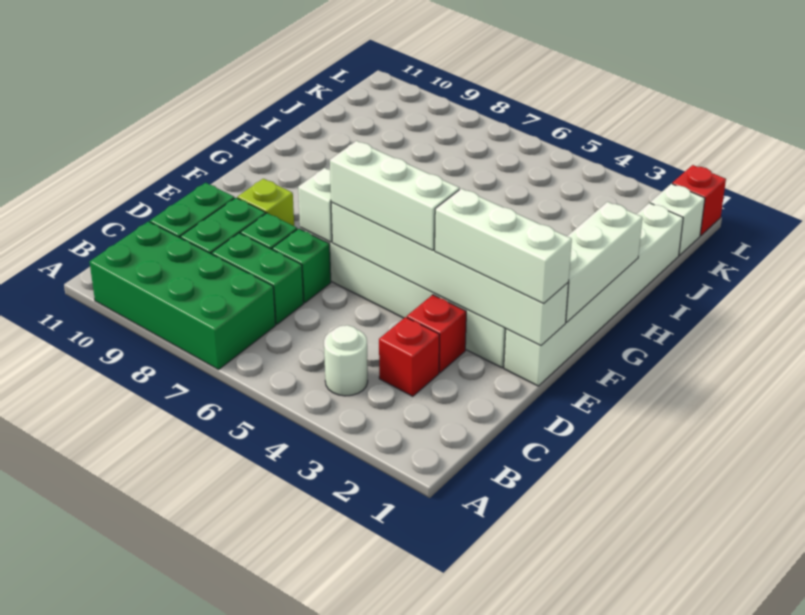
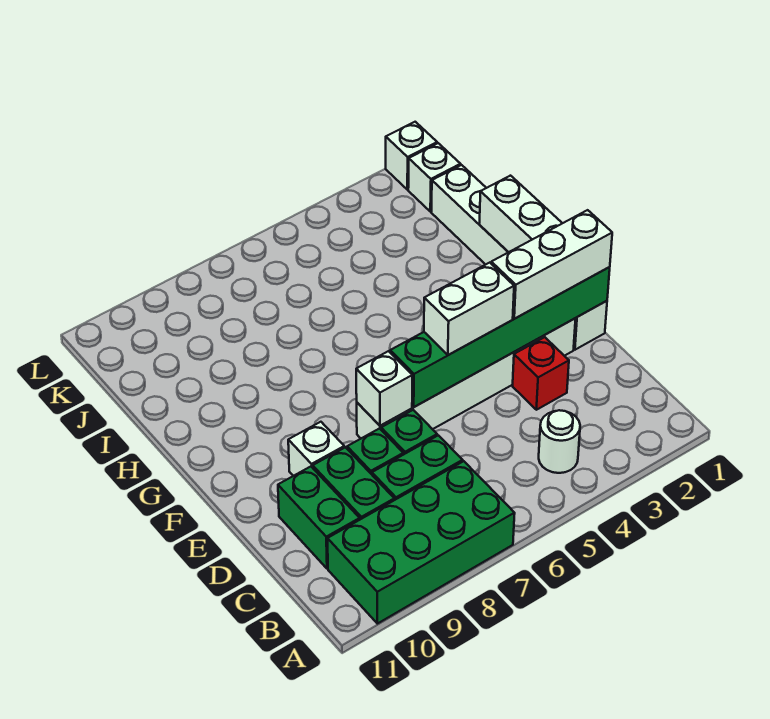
red 1x1 brick [379,317,440,396] -> none
white 1x6 brick [331,202,568,346] -> green 1x6 brick [390,267,610,407]
white 1x3 brick [330,141,460,250] -> white 1x2 brick [424,263,514,355]
lime 1x1 brick [237,179,294,226] -> white 1x1 brick [288,422,344,476]
red 1x1 brick [672,165,726,236] -> white 1x1 brick [386,122,437,190]

